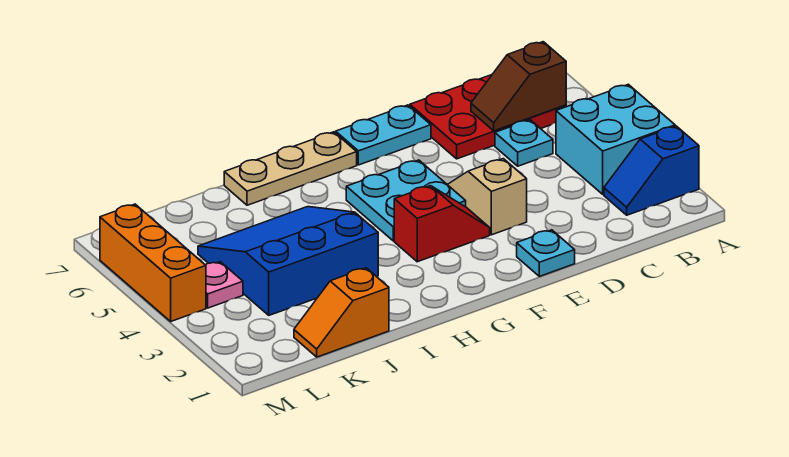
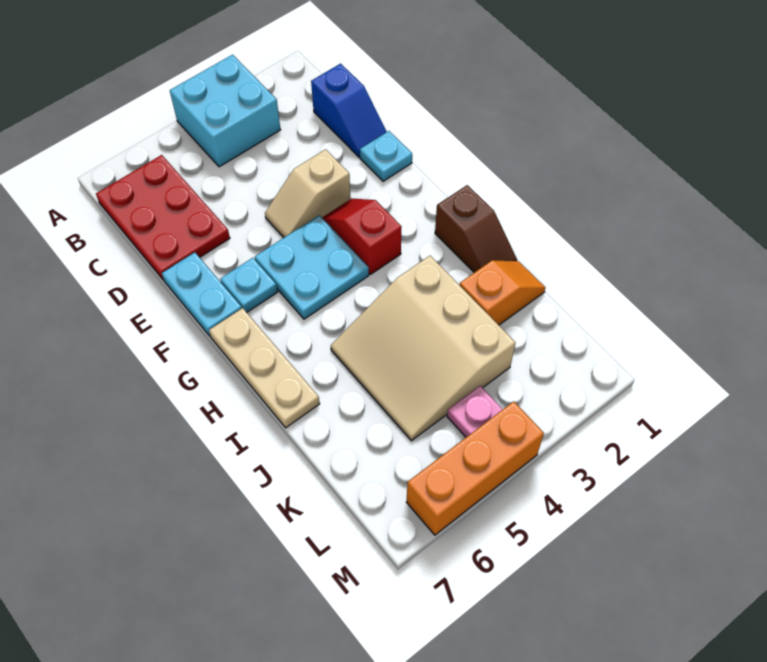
blue 1x2 slope [604,126,699,215] -> blue 1x2 slope moved to [311,64,387,157]
brown 1x2 slope [471,42,566,131] -> brown 1x2 slope moved to [435,185,517,273]
cyan 1x1 plate [495,120,553,166] -> cyan 1x1 plate moved to [220,258,277,312]
blue 3x3 slope [198,207,378,315] -> tan 3x3 slope [331,256,515,441]
orange 1x2 slope [294,268,389,357] -> orange 1x2 slope turned to [460,260,545,325]

